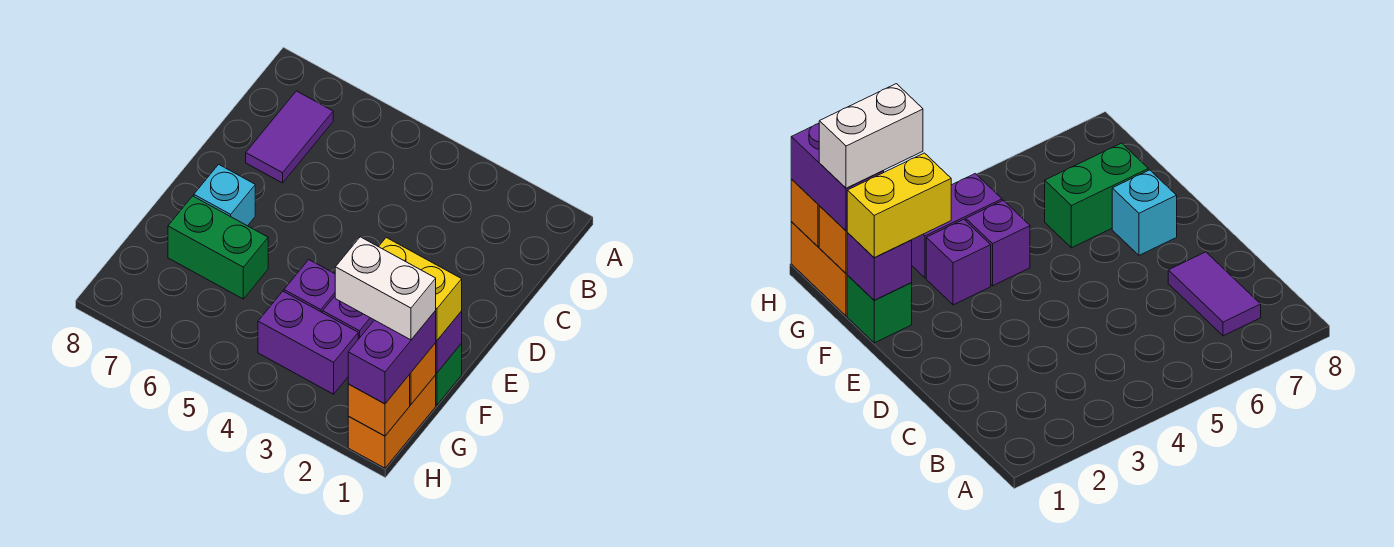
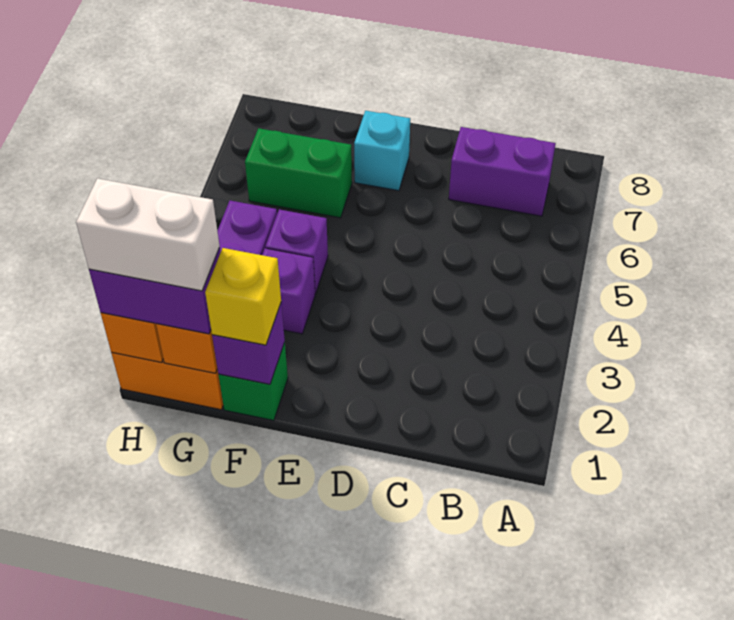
purple 1x2 tile [246,91,333,183] -> purple 1x2 brick [449,127,556,216]
yellow 1x2 brick [379,238,462,341] -> yellow 1x1 brick [205,248,281,345]
green 1x2 brick [168,196,268,299] -> green 1x2 brick turned to [245,128,352,218]
white 1x2 brick [335,237,436,340] -> white 1x2 brick turned to [76,178,220,291]

